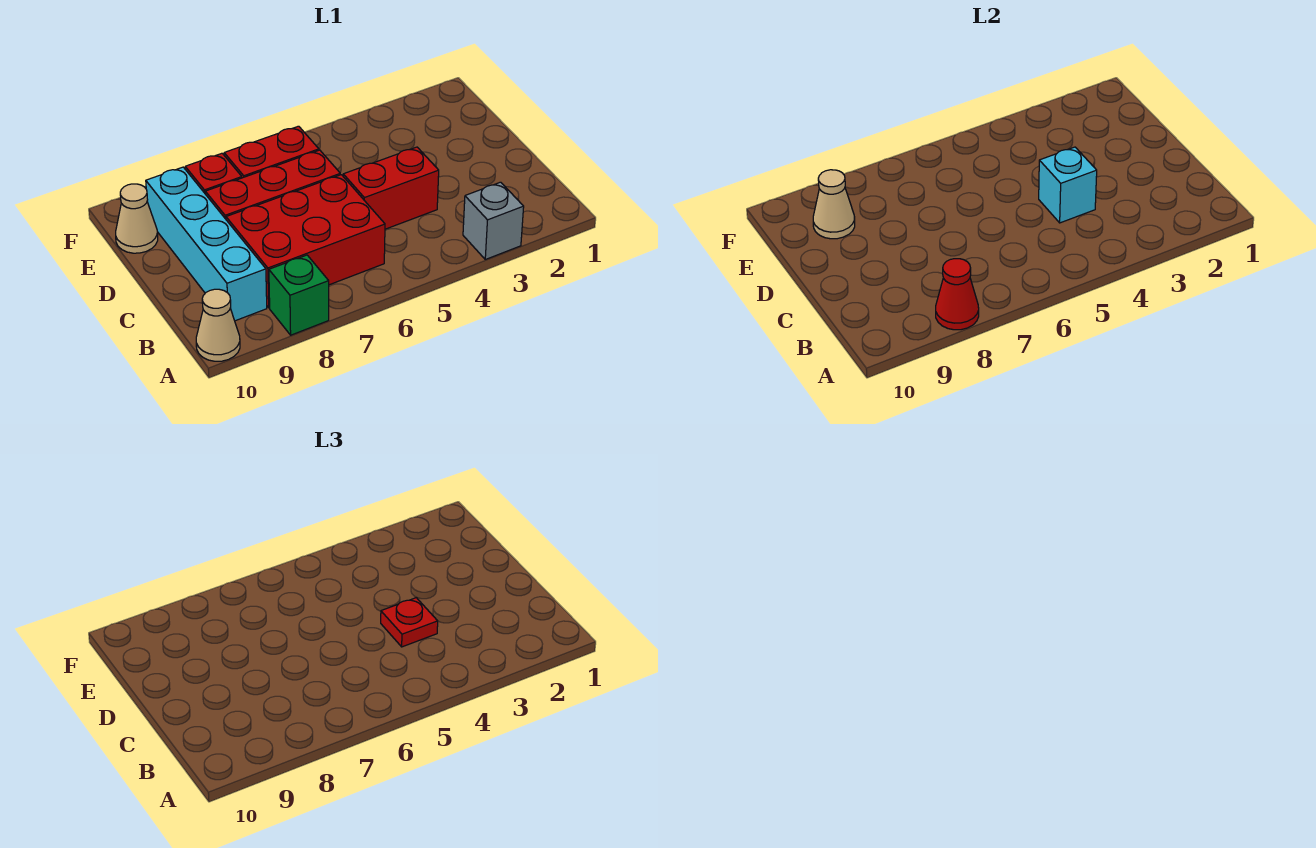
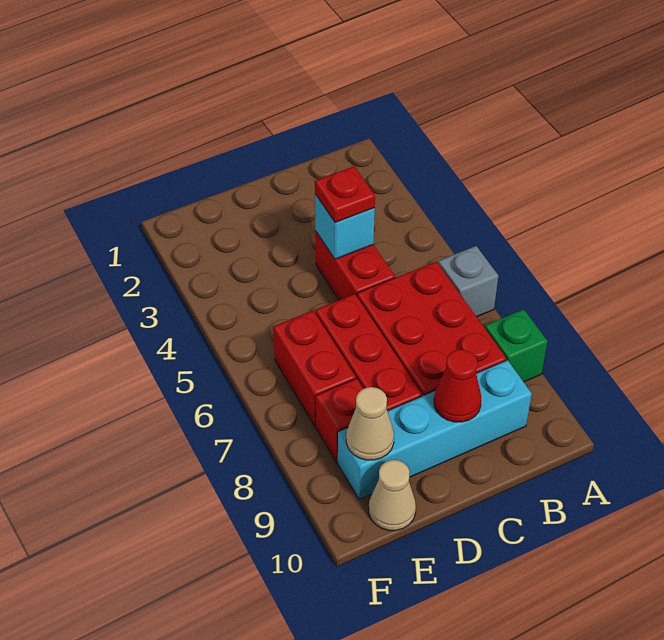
grey 1x1 brick [463,182,524,259] -> grey 1x1 brick moved to [438,246,498,317]
red 1x1 cone [936,259,979,330] -> red 1x1 cone moved to [434,350,481,422]
tan 1x1 cone [196,289,240,361] -> none

